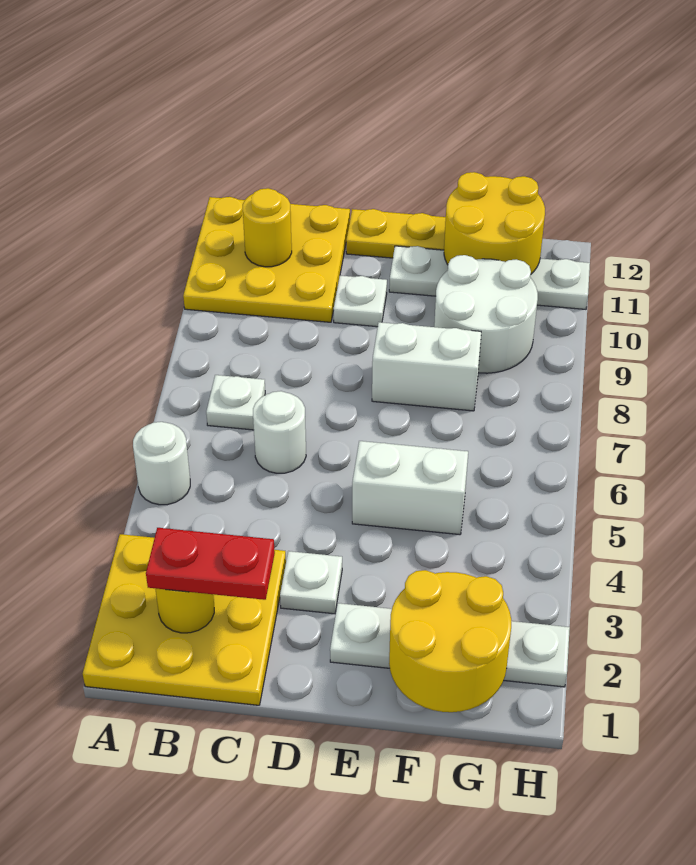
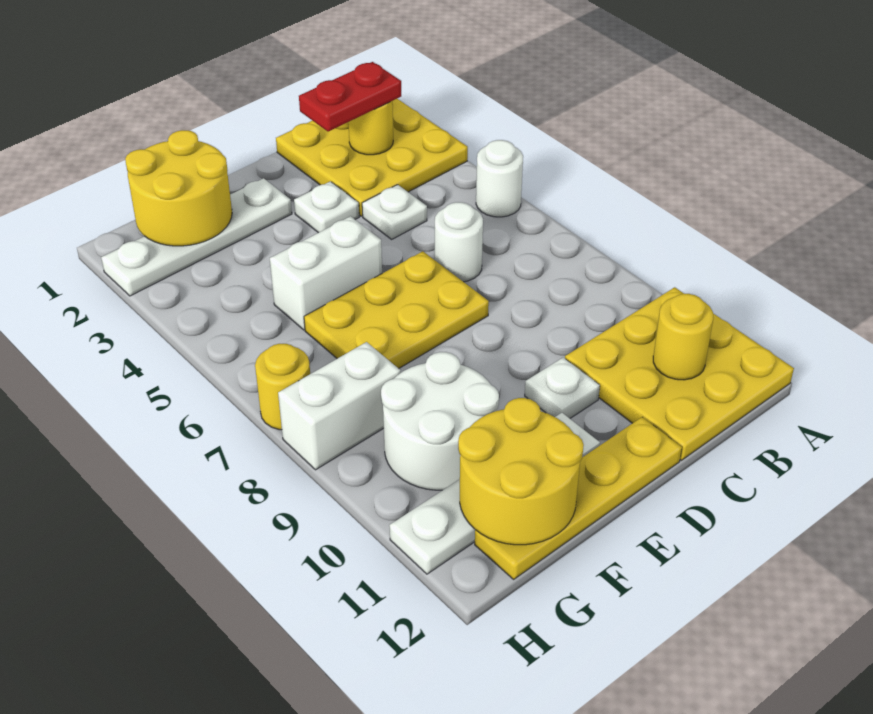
white 1x1 plate [206,375,265,430] -> white 1x1 plate moved to [362,185,427,239]
none -> yellow 2x3 plate [304,251,489,368]
white 1x2 brick [372,322,481,411] -> white 1x2 brick moved to [278,342,401,470]
none -> yellow 1x1 round brick [255,344,310,430]

